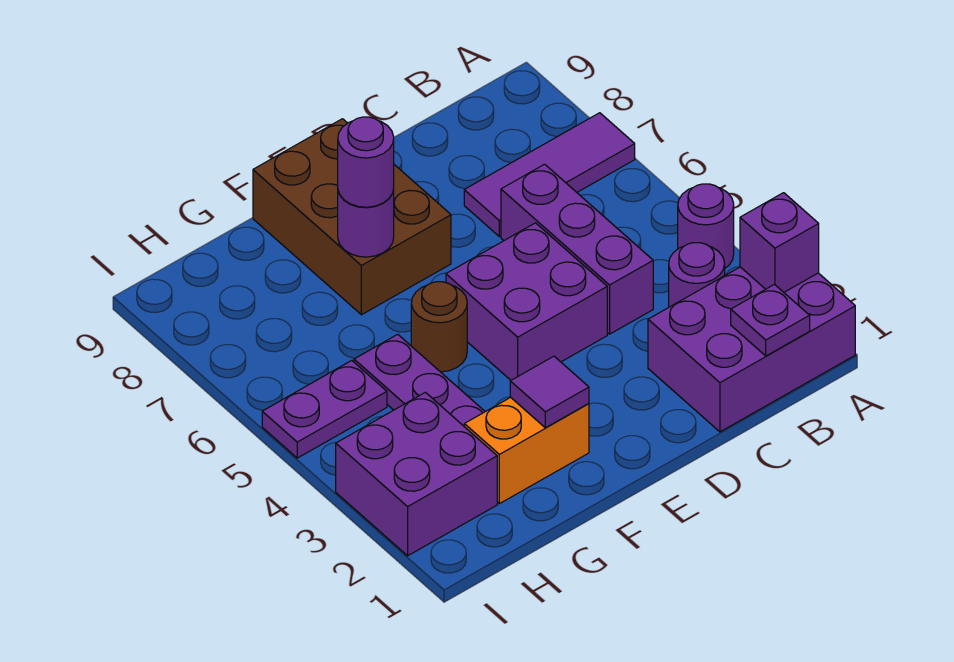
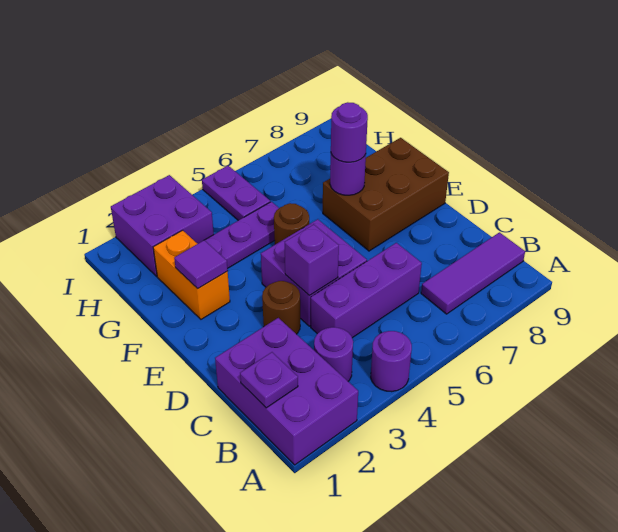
purple 1x1 brick [740,193,819,292] -> purple 1x1 brick moved to [285,224,339,296]
purple 1x3 tile [464,113,635,236] -> purple 1x3 tile turned to [421,232,525,314]
none -> brown 1x1 round brick [262,281,300,334]

